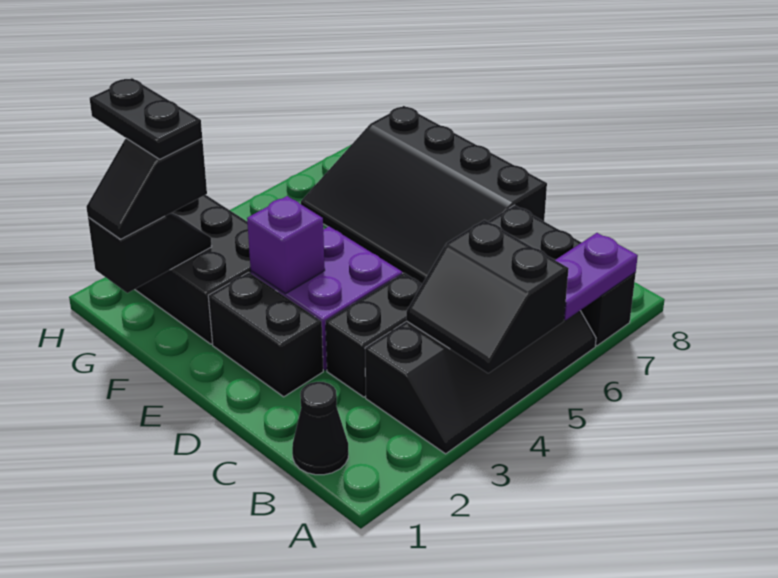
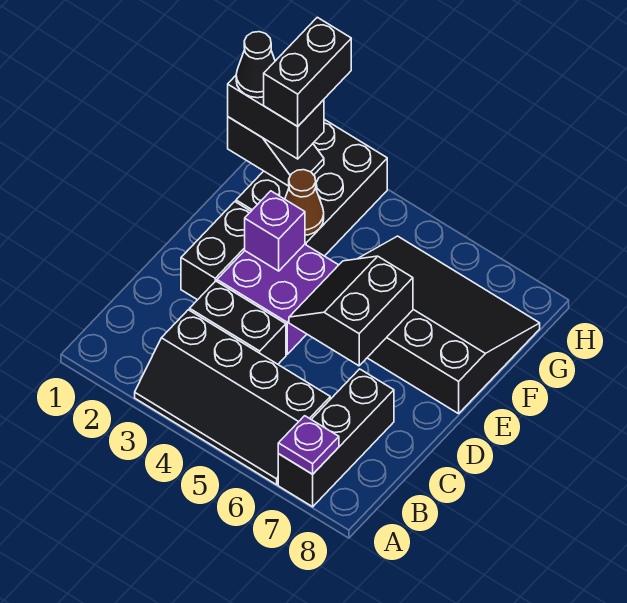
black 2x2 slope [406,220,569,373] -> black 2x2 slope moved to [289,256,413,366]
purple 1x2 plate [556,233,638,320] -> purple 1x1 plate [278,416,339,474]
black 1x1 cone [292,382,348,475] -> black 1x1 cone moved to [236,32,275,98]
black 3x4 slope [301,106,547,284] -> black 3x4 slope turned to [358,236,540,414]
none -> brown 1x1 cone [285,170,324,235]
black 1x2 slope [86,138,207,239] -> black 1x2 brick [228,76,324,159]
black 1x2 plate [90,78,202,159] -> black 1x2 brick [264,17,351,126]

